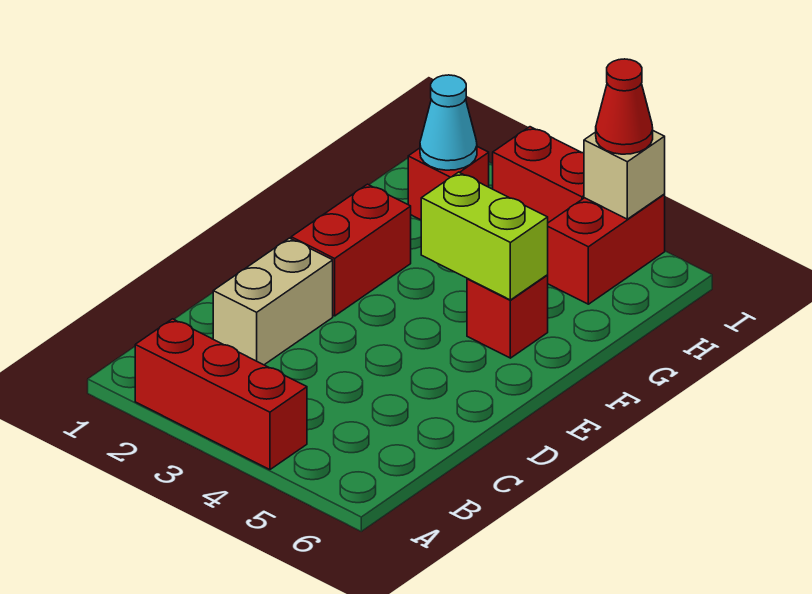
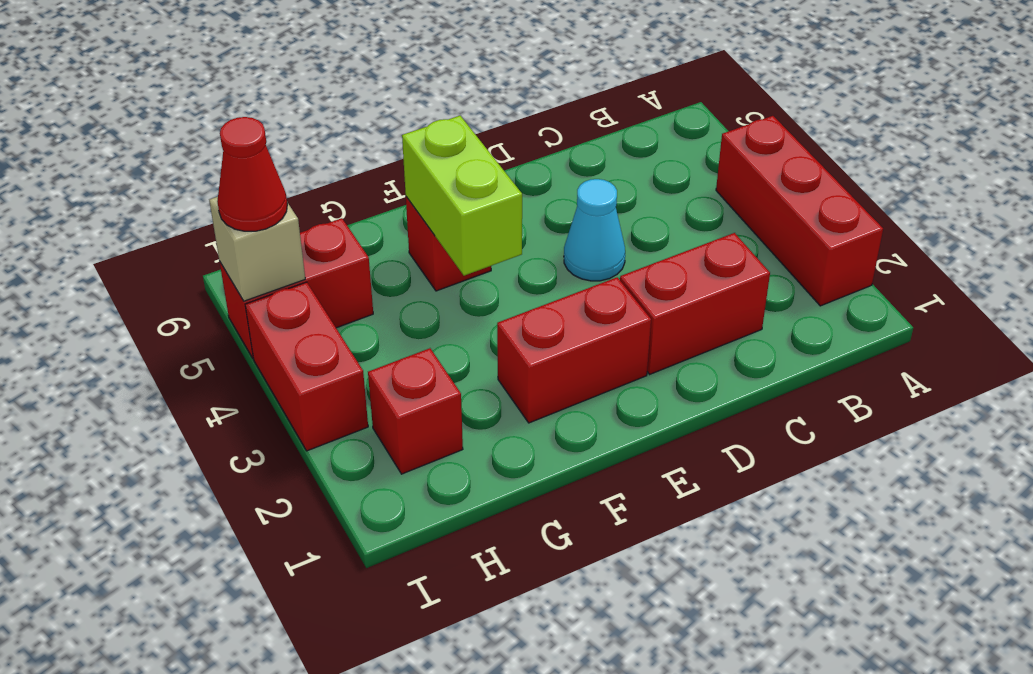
tan 1x2 brick [213,238,333,365] -> red 1x2 brick [620,233,770,374]
cyan 1x1 cone [420,75,477,170] -> cyan 1x1 cone moved to [564,179,625,281]

